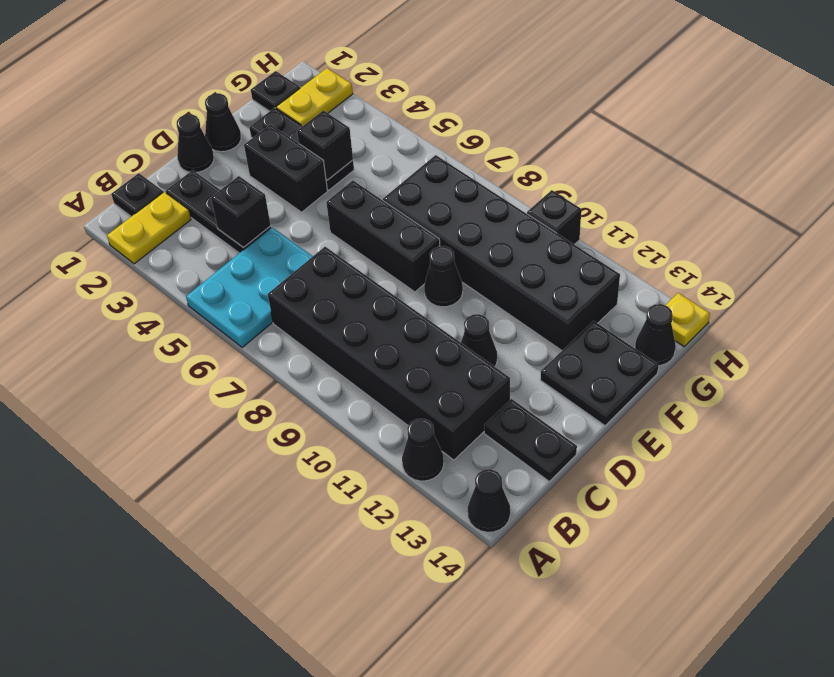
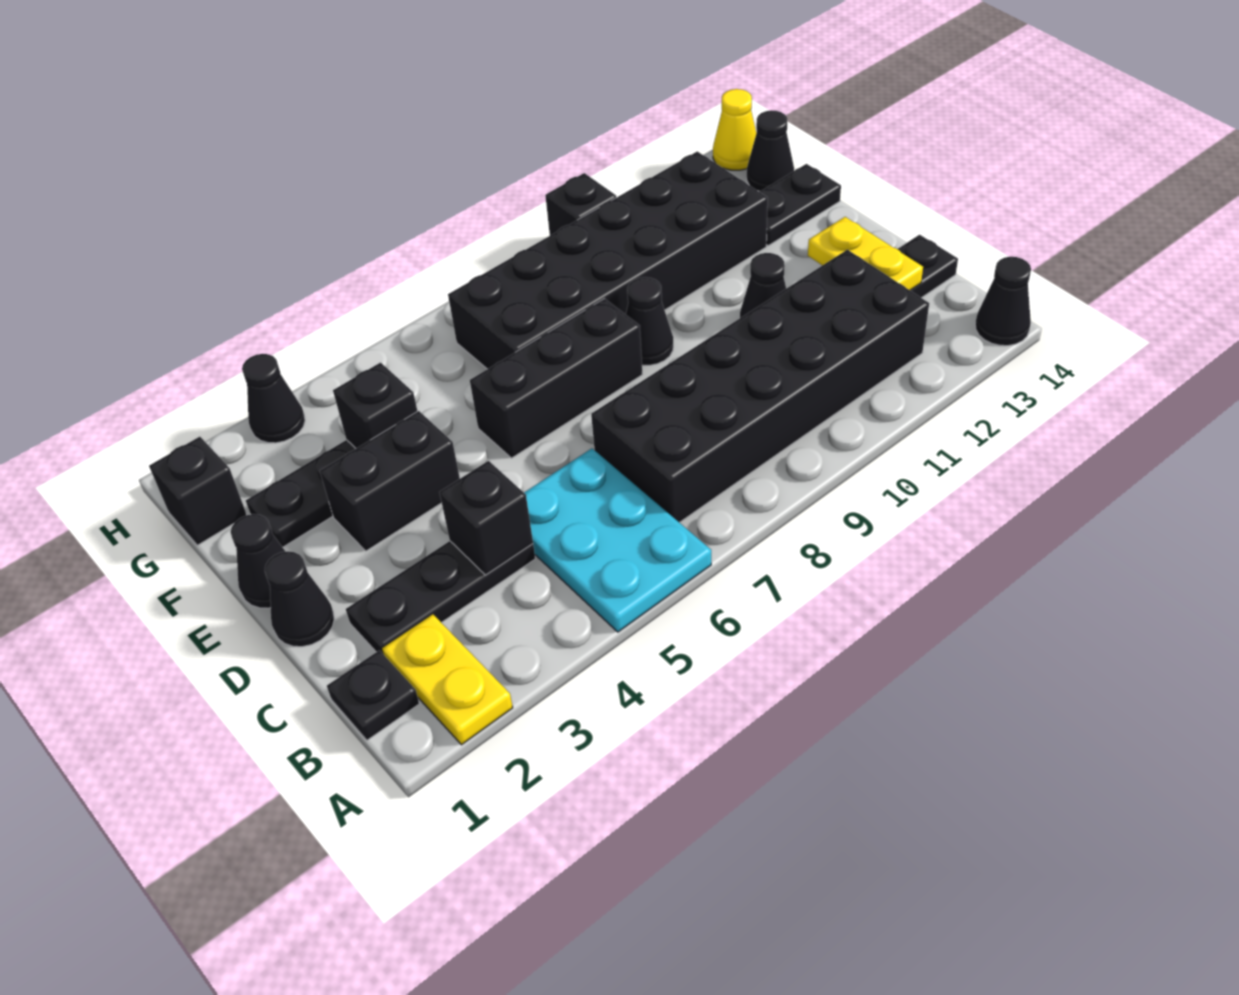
black 1x1 cone [402,419,444,481] -> black 1x1 cone moved to [242,354,305,443]
black 2x2 plate [540,321,659,426] -> black 1x2 plate [759,164,841,246]
black 1x1 plate [251,71,300,111] -> black 1x1 brick [149,437,247,545]
yellow 1x2 plate [276,68,353,126] -> yellow 1x2 plate moved to [808,217,923,290]
yellow 1x1 plate [665,293,710,347] -> yellow 1x1 cone [713,89,756,170]

